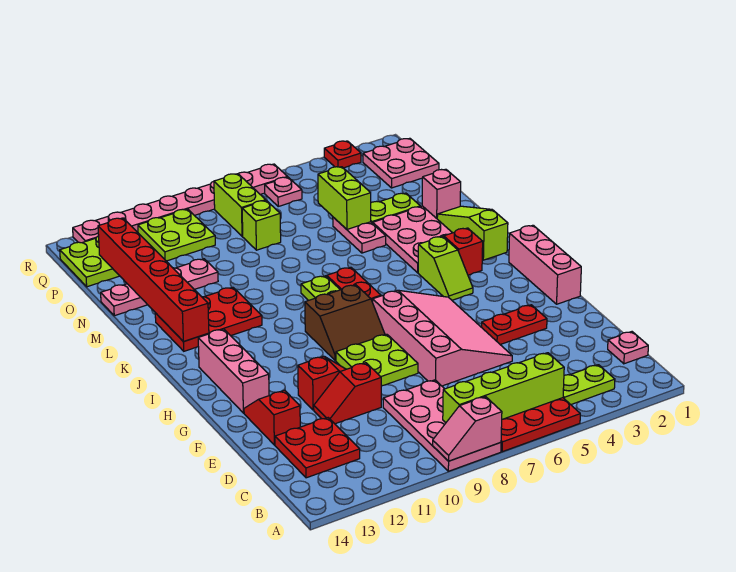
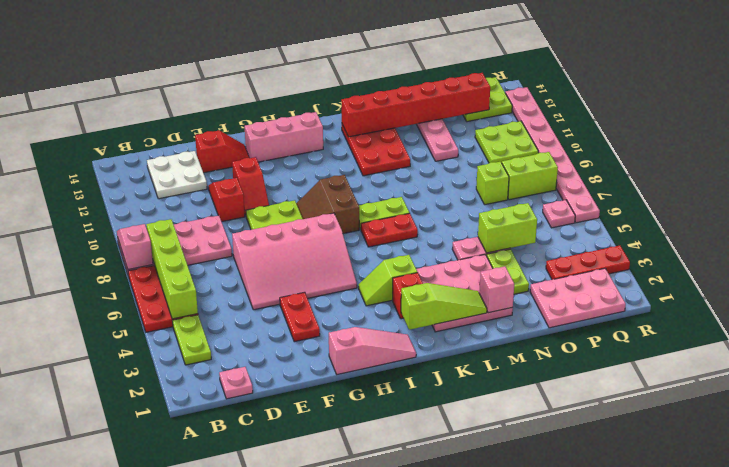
red 2x2 plate [275,418,360,478] -> white 2x2 plate [147,151,207,199]
pink 1x3 brick [509,225,581,304] -> pink 1x3 slope [329,327,416,374]
pink 2x2 plate [363,138,439,188] -> pink 2x3 plate [530,268,626,328]
red 1x1 plate [324,141,361,168] -> red 1x3 plate [546,246,630,280]

